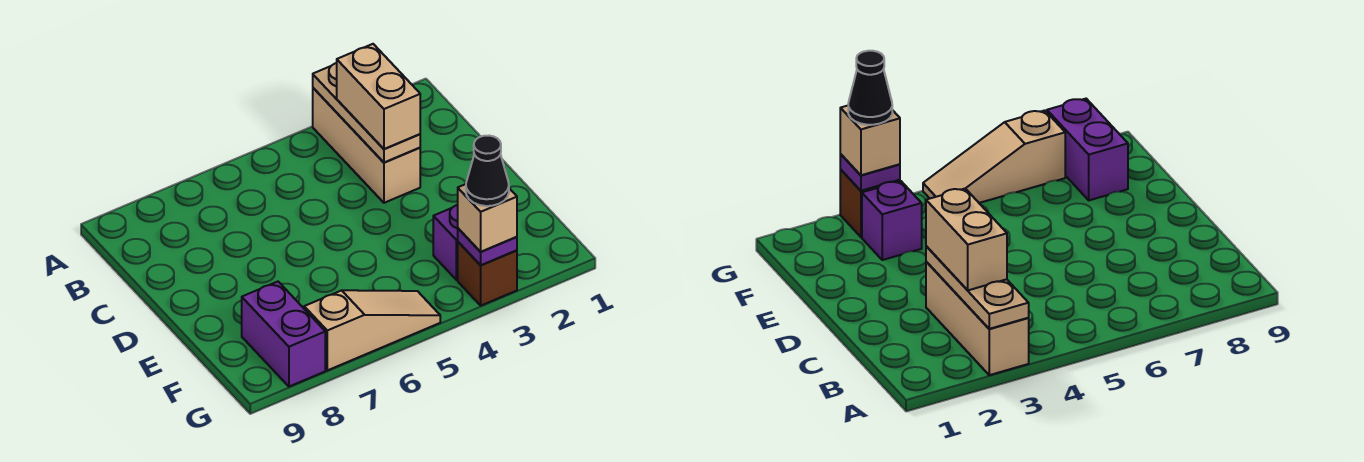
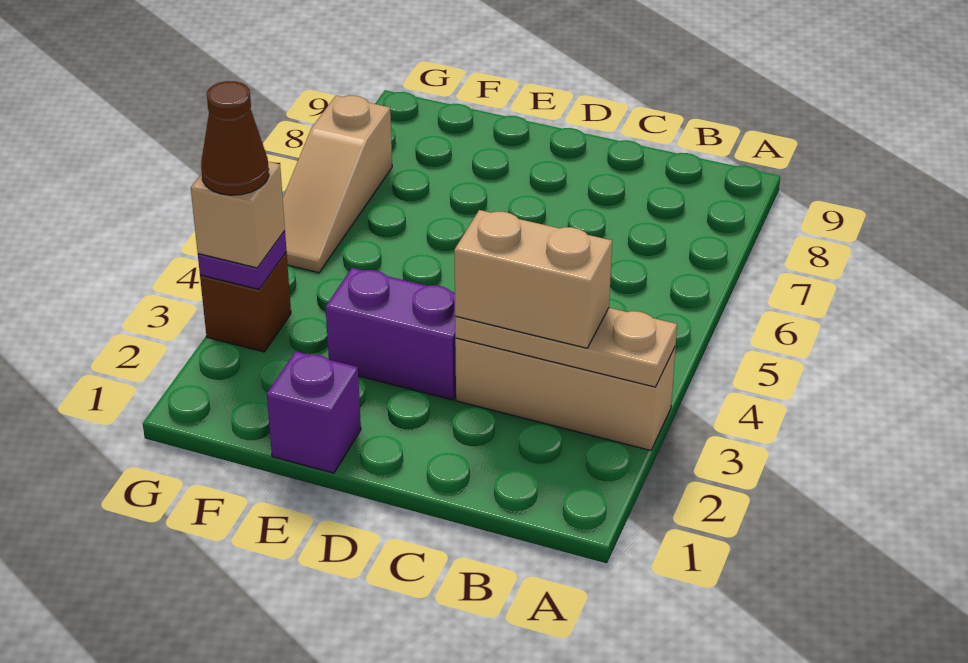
purple 1x1 brick [433,205,458,280] -> purple 1x1 brick moved to [267,351,361,473]
purple 1x2 brick [242,282,325,387] -> purple 1x2 brick moved to [326,268,456,400]
black 1x1 cone [466,136,509,206] -> brown 1x1 cone [201,81,269,195]

